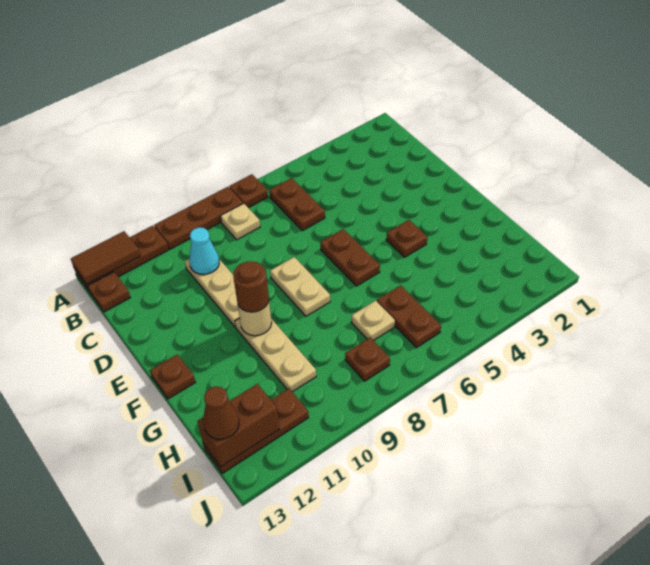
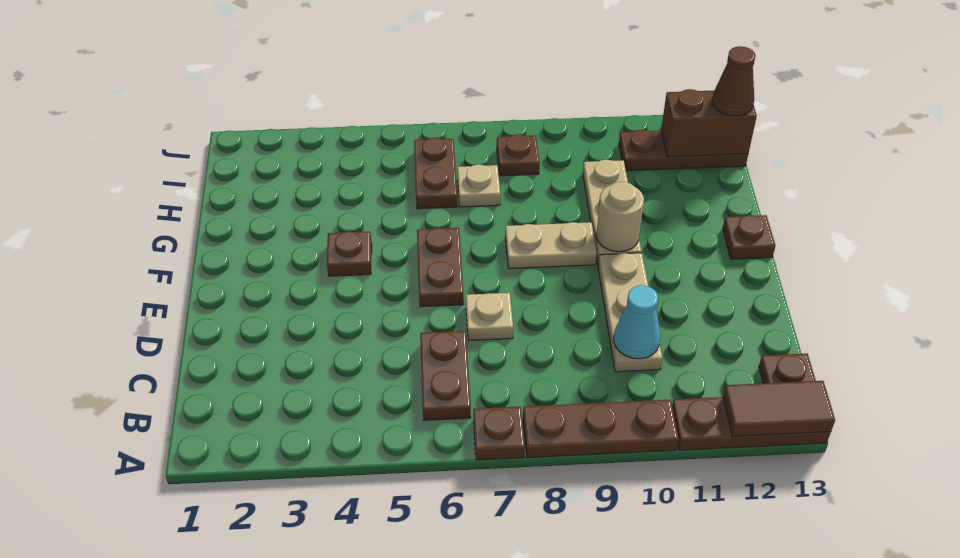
tan 1x1 plate [220,203,260,240] -> tan 1x1 plate moved to [466,293,513,341]
tan 1x2 plate [270,257,330,316] -> tan 1x2 plate turned to [505,222,597,269]
brown 1x1 round brick [233,261,269,312] -> none

